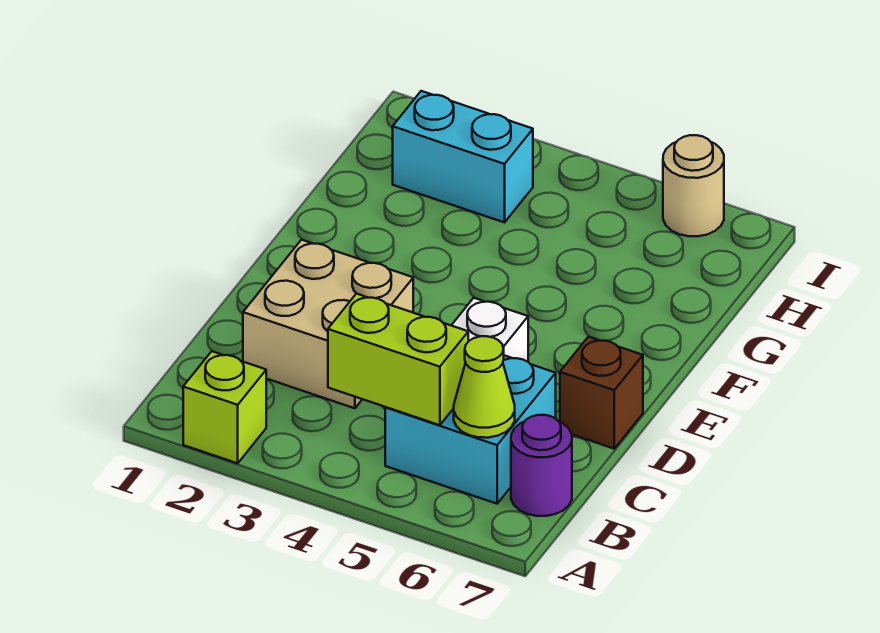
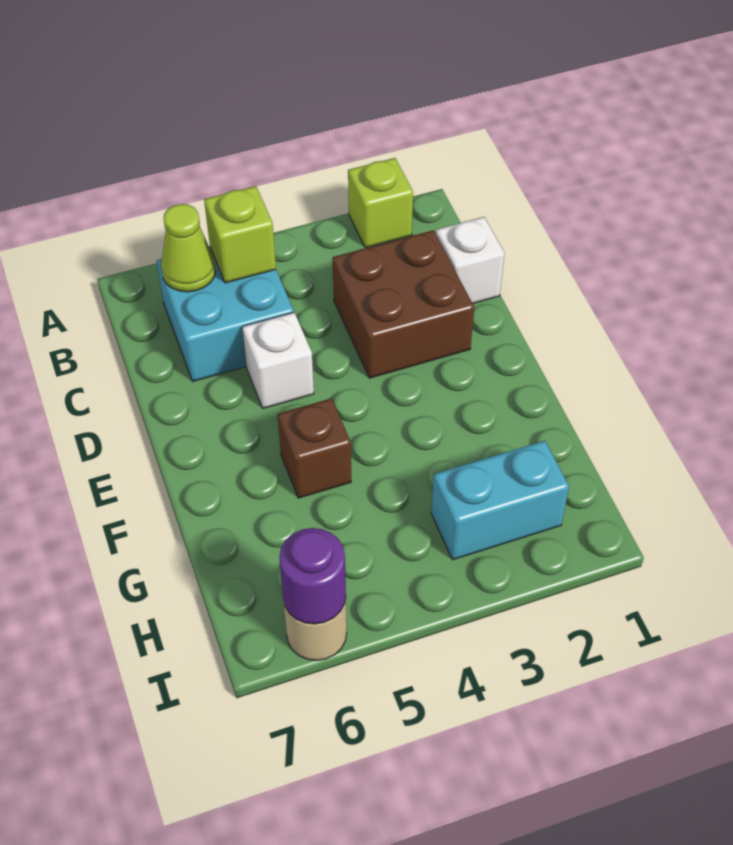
lime 1x2 brick [328,294,468,425] -> lime 1x1 brick [204,186,276,283]
purple 1x1 round brick [511,415,572,516] -> purple 1x1 round brick moved to [279,528,346,624]
none -> white 1x1 brick [436,217,504,303]
tan 2x2 brick [243,240,413,408] -> brown 2x2 brick [333,230,474,378]
brown 1x1 brick [560,337,643,449] -> brown 1x1 brick moved to [278,398,351,498]

